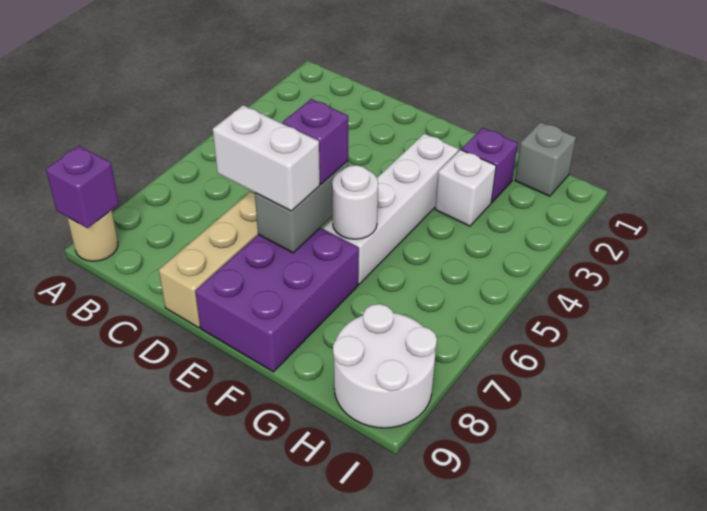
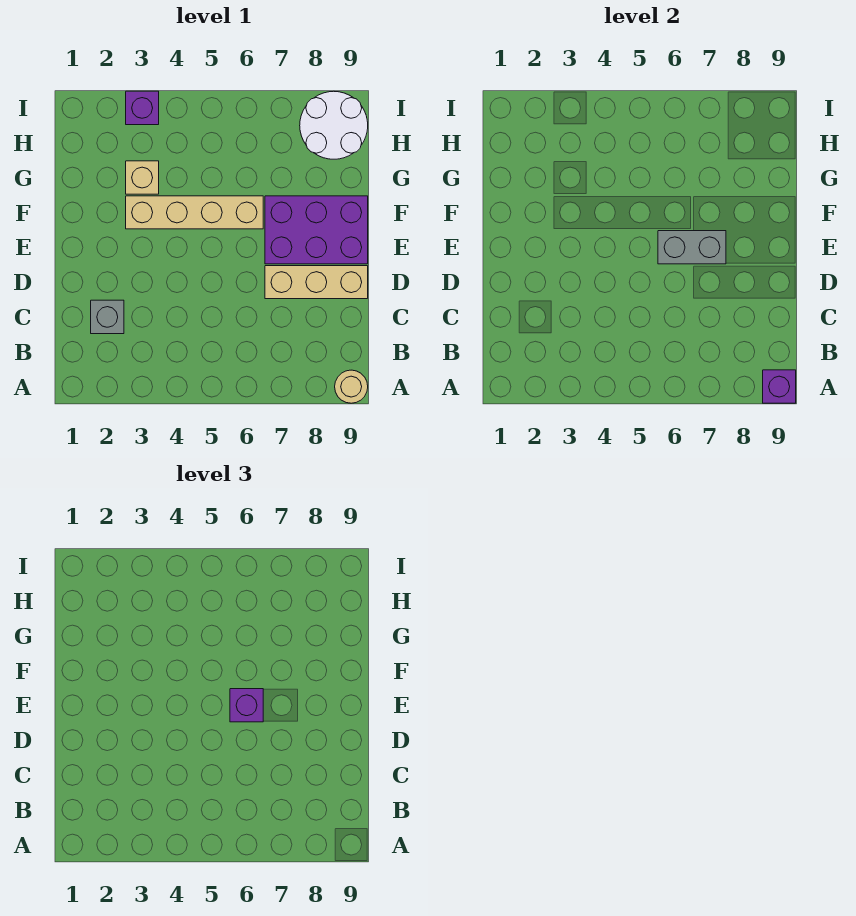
white 1x2 brick [213,105,320,211] -> none
white 1x4 brick [324,134,459,284] -> tan 1x4 brick [126,196,263,229]
white 1x1 round brick [332,165,378,239] -> none
purple 1x1 brick [462,128,518,202] -> purple 1x1 brick moved to [126,91,159,125]
white 1x1 brick [435,150,496,226] -> tan 1x1 brick [126,161,159,194]
grey 1x1 brick [515,122,576,196] -> grey 1x1 brick moved to [91,300,124,334]

